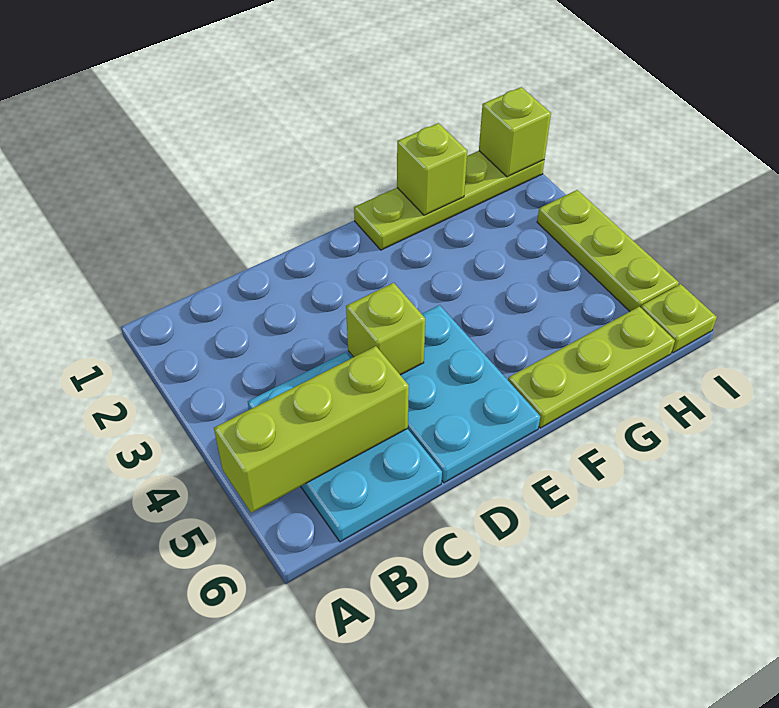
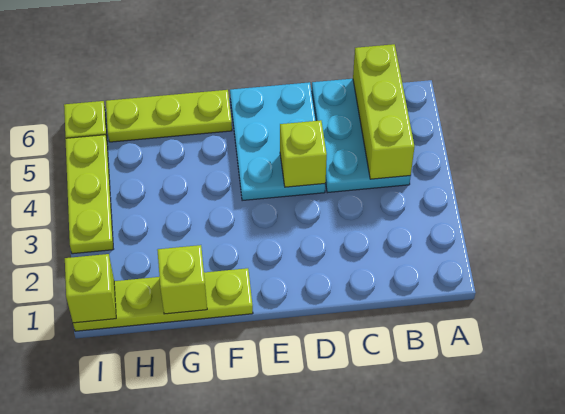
lime 1x3 brick [214,346,409,513] -> lime 1x3 brick turned to [353,44,415,179]

